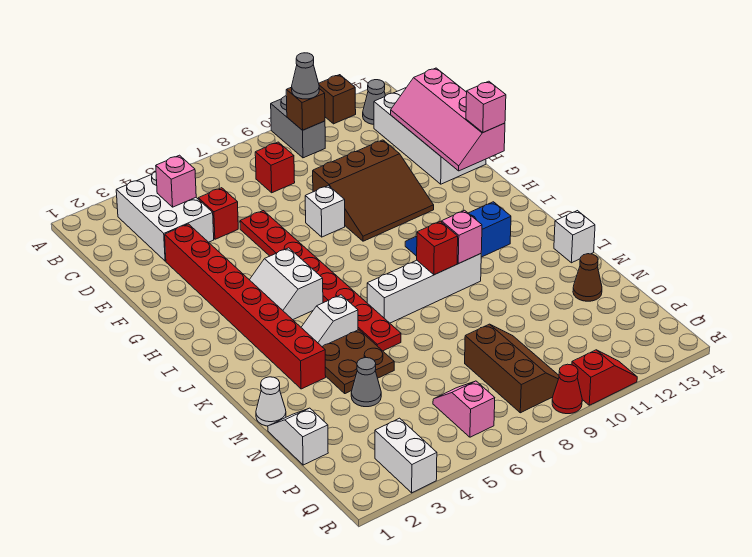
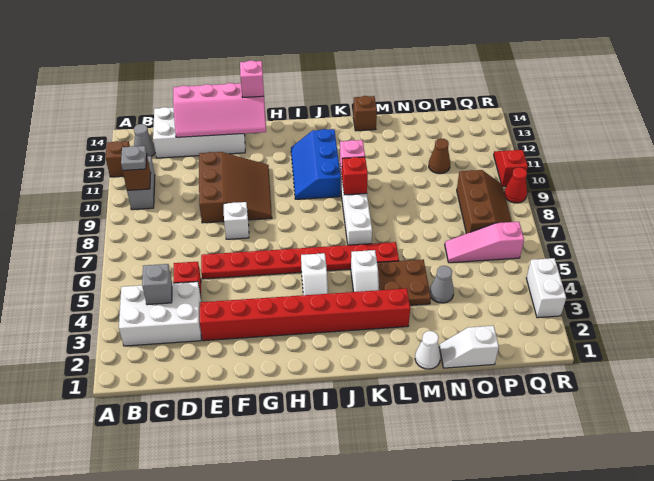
grey 1x2 brick [271,96,325,158] -> grey 1x2 brick turned to [127,156,155,210]
grey 1x1 cone [292,53,319,99] -> grey 1x1 plate [121,146,147,170]
pink 1x1 brick [156,155,196,207] -> grey 1x1 brick [142,264,172,305]
red 1x1 brick [255,142,295,193] -> none
white 2x2 slope [250,248,323,320] -> white 1x2 slope [301,253,328,295]
white 1x1 brick [554,211,595,263] -> brown 1x1 brick [353,96,377,131]
brown 1x1 cone [573,254,602,301] -> brown 1x1 cone moved to [429,138,450,174]
brown 2x3 slope [465,324,559,413] -> brown 2x3 slope turned to [457,170,512,234]
pink 1x2 slope [433,381,495,437] -> pink 1x3 slope [445,222,524,263]
white 1x2 brick [375,418,437,493] -> white 1x2 brick turned to [526,258,566,318]

